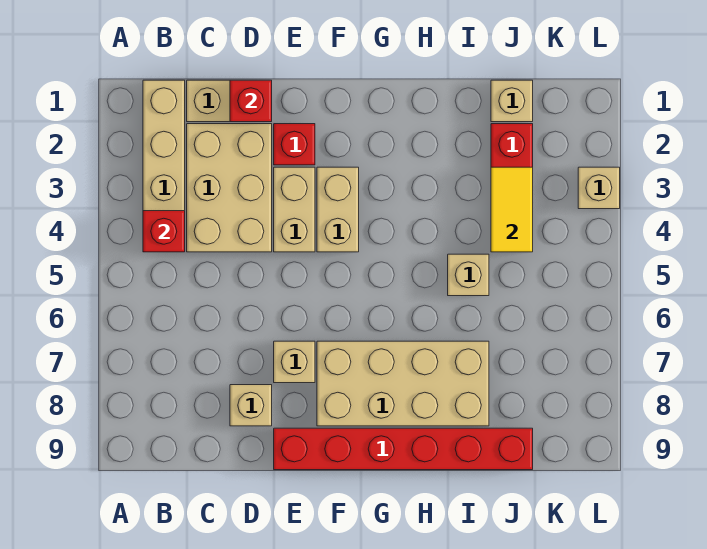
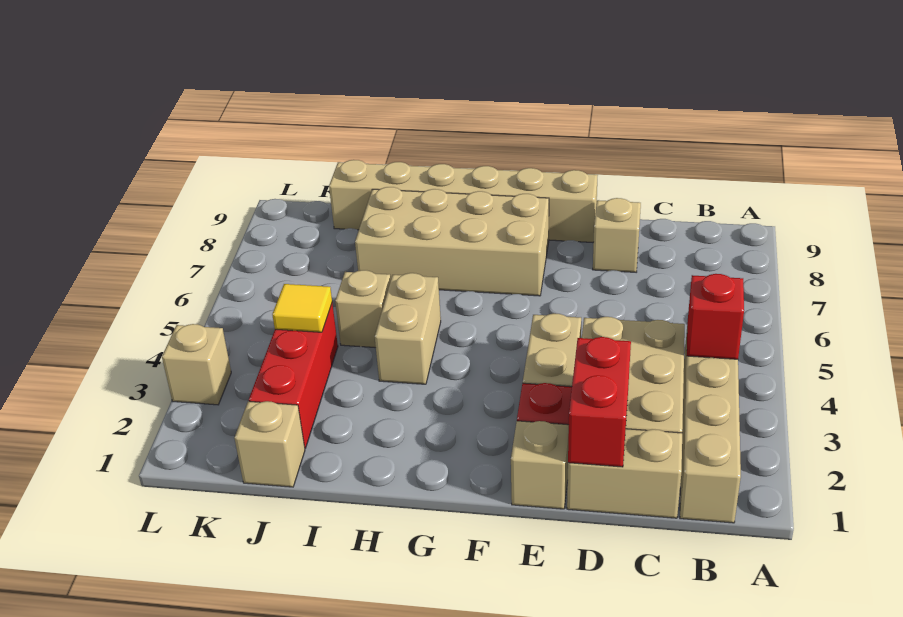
red 1x1 brick [230,80,272,122] -> red 1x2 brick [568,337,631,467]
tan 1x1 brick [274,341,315,383] -> tan 1x1 brick moved to [511,421,569,509]
red 1x6 brick [274,428,533,470] -> tan 1x6 brick [329,160,598,242]
tan 1x2 brick [317,167,359,252] -> tan 1x2 brick moved to [375,273,441,384]
yellow 1x2 tile [491,167,533,252] -> yellow 1x1 tile [272,284,332,332]

